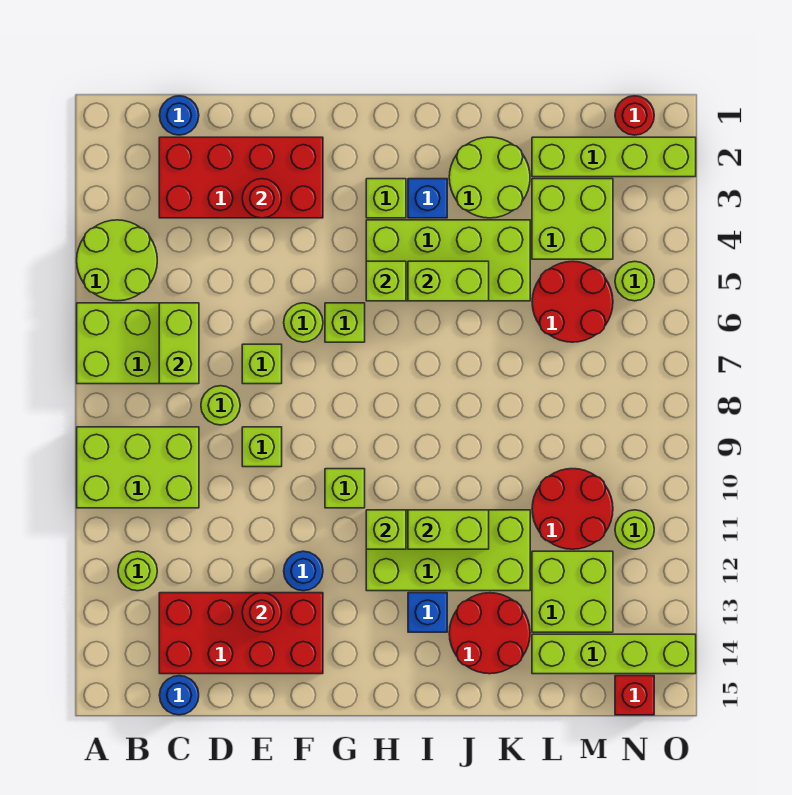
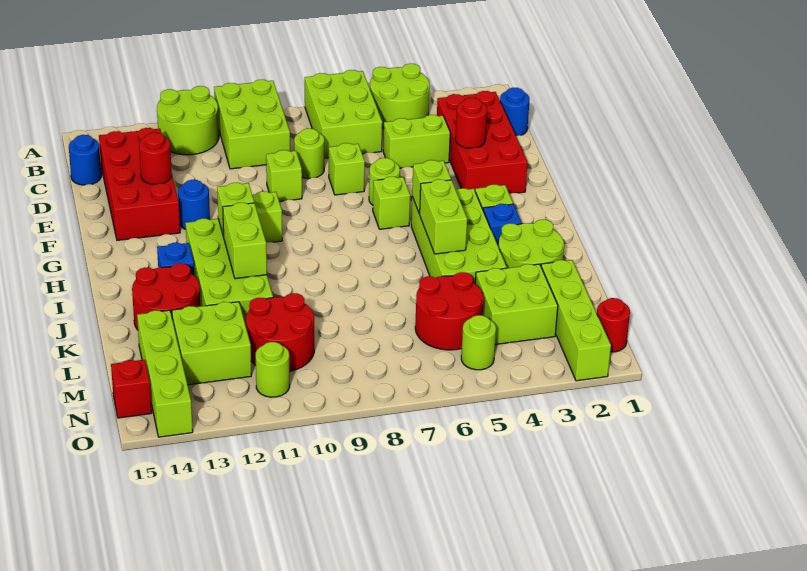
lime 1x1 round brick [118,551,157,591] -> lime 2x2 round brick [157,86,219,155]
lime 1x2 brick [159,303,199,384] -> lime 1x2 brick moved to [383,115,450,168]

